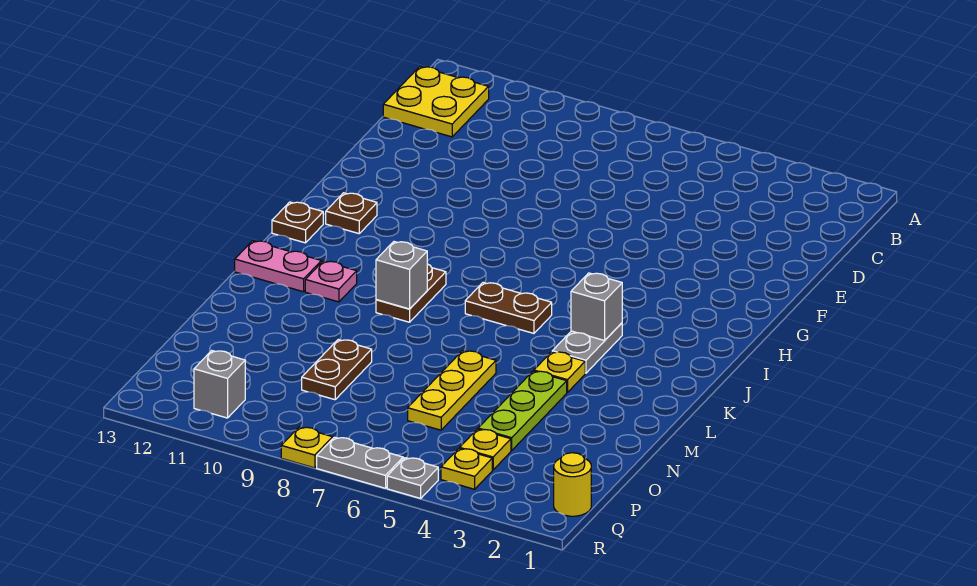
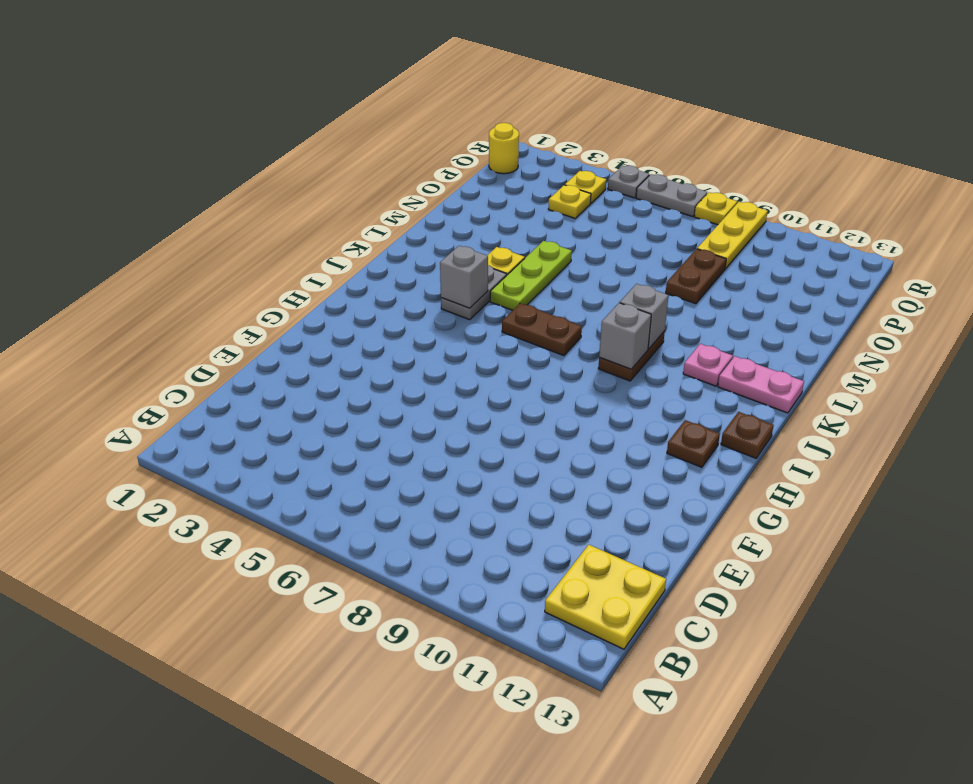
lime 1x3 plate [478,371,567,451] -> lime 1x3 plate moved to [490,241,572,310]
yellow 1x3 plate [408,351,496,430] -> yellow 1x3 plate moved to [697,202,768,269]
grey 1x1 brick [194,351,245,418] -> grey 1x1 brick moved to [599,303,651,369]

